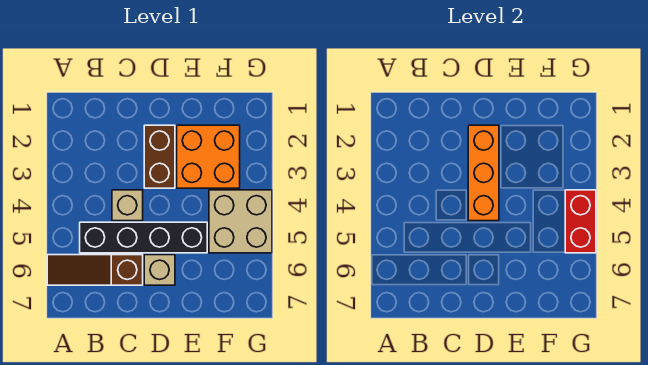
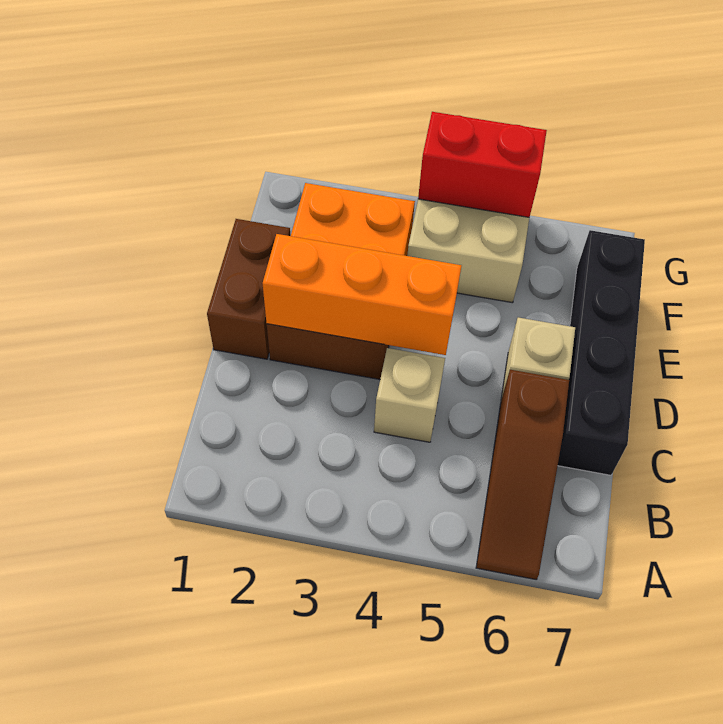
black 1x4 brick [80,222,207,253] -> black 1x4 brick moved to [558,230,645,475]
none -> brown 1x2 brick [207,219,290,359]

